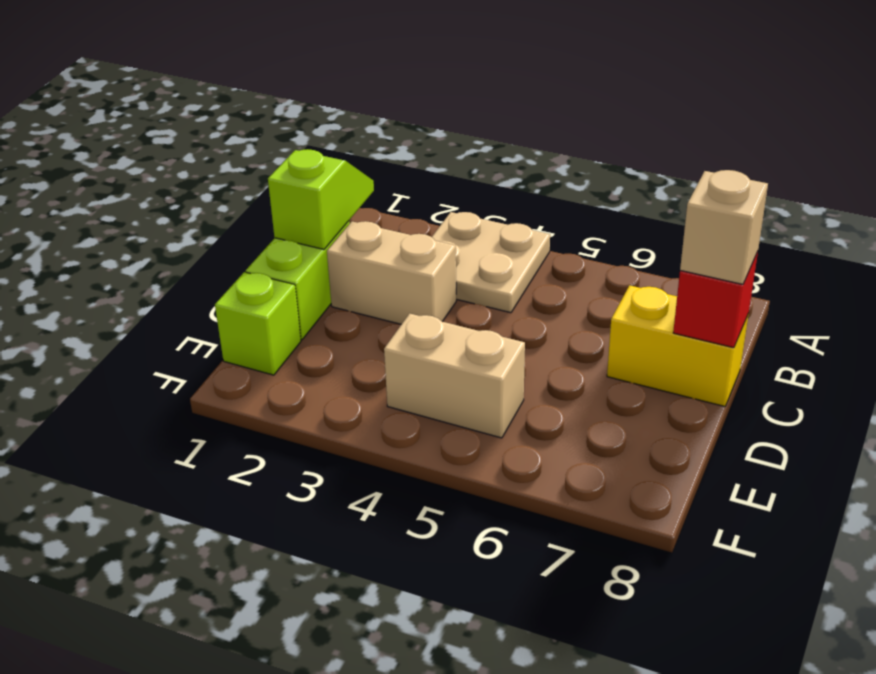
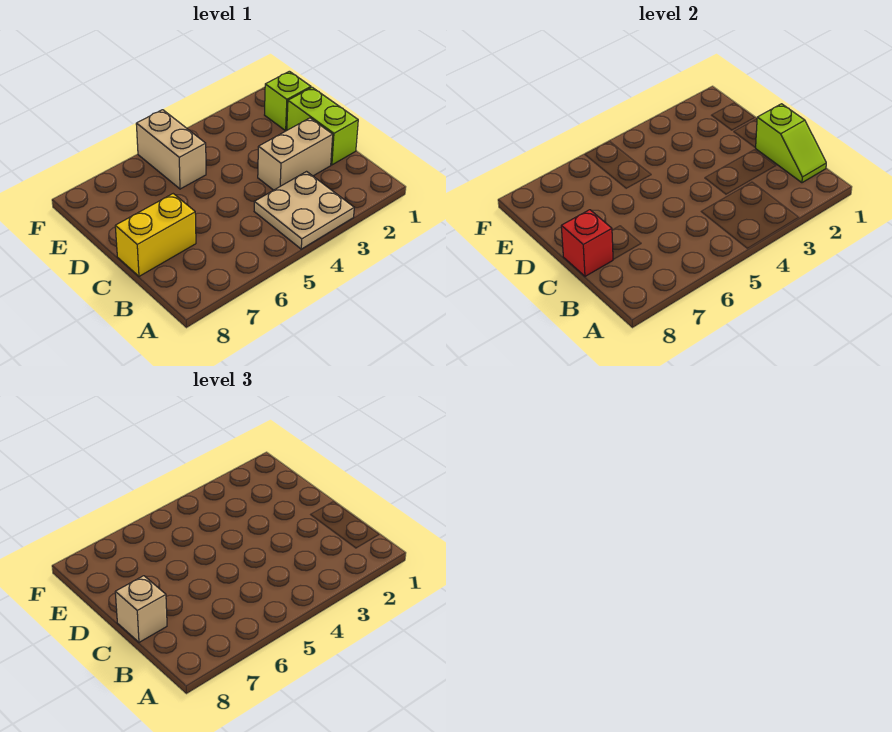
tan 1x2 brick [384,314,525,438] -> tan 1x2 brick turned to [136,110,206,189]

